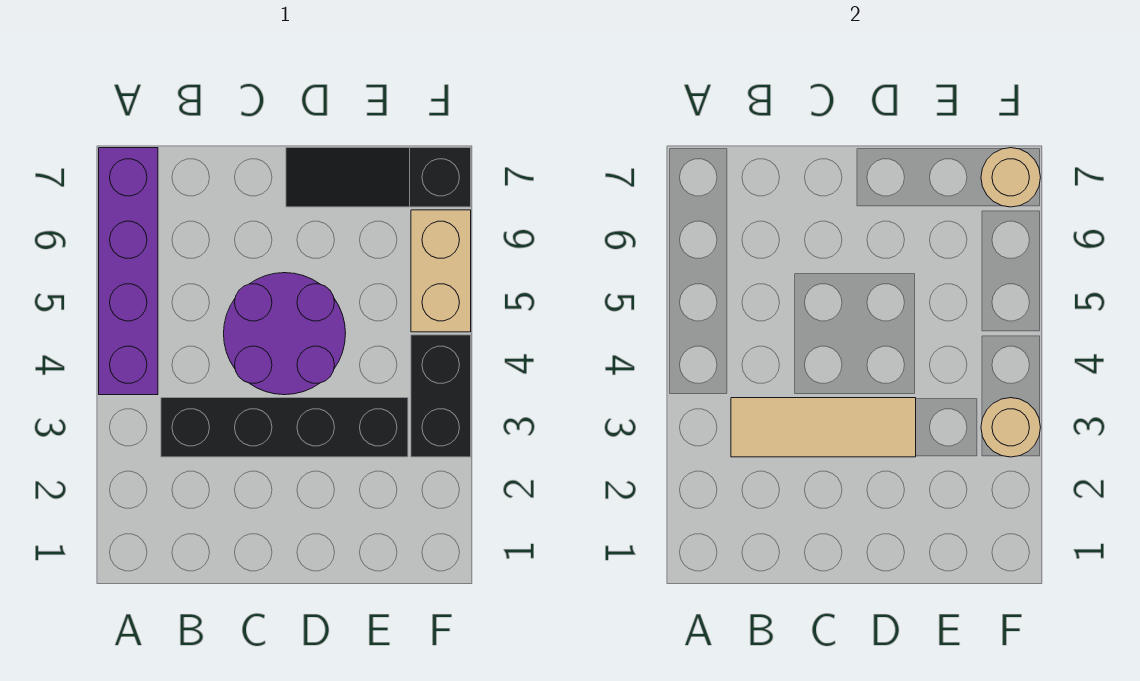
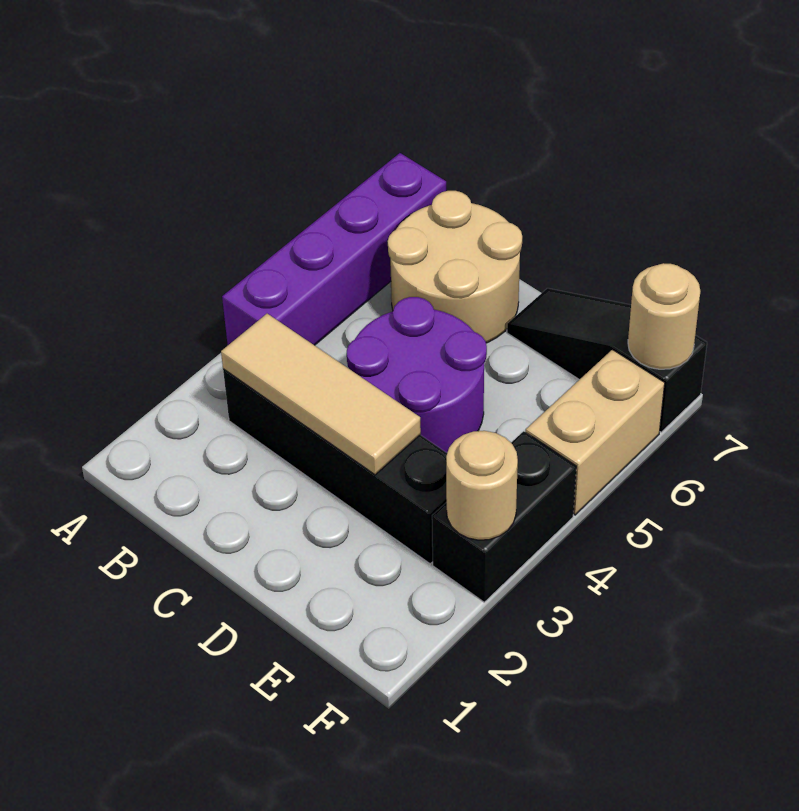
none -> tan 2x2 round brick [388,191,522,343]

